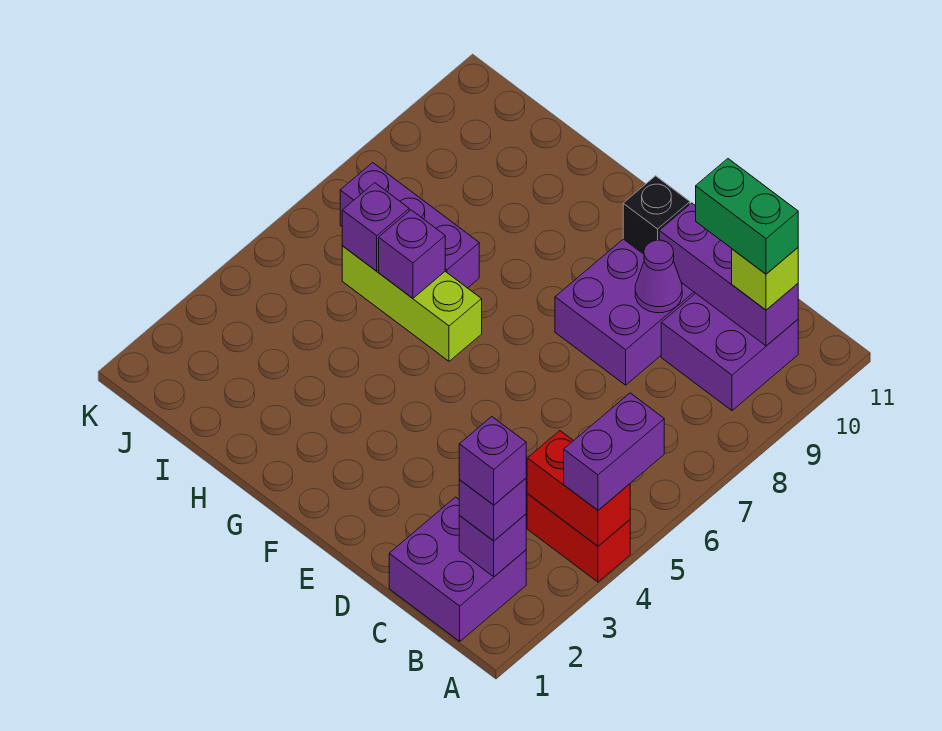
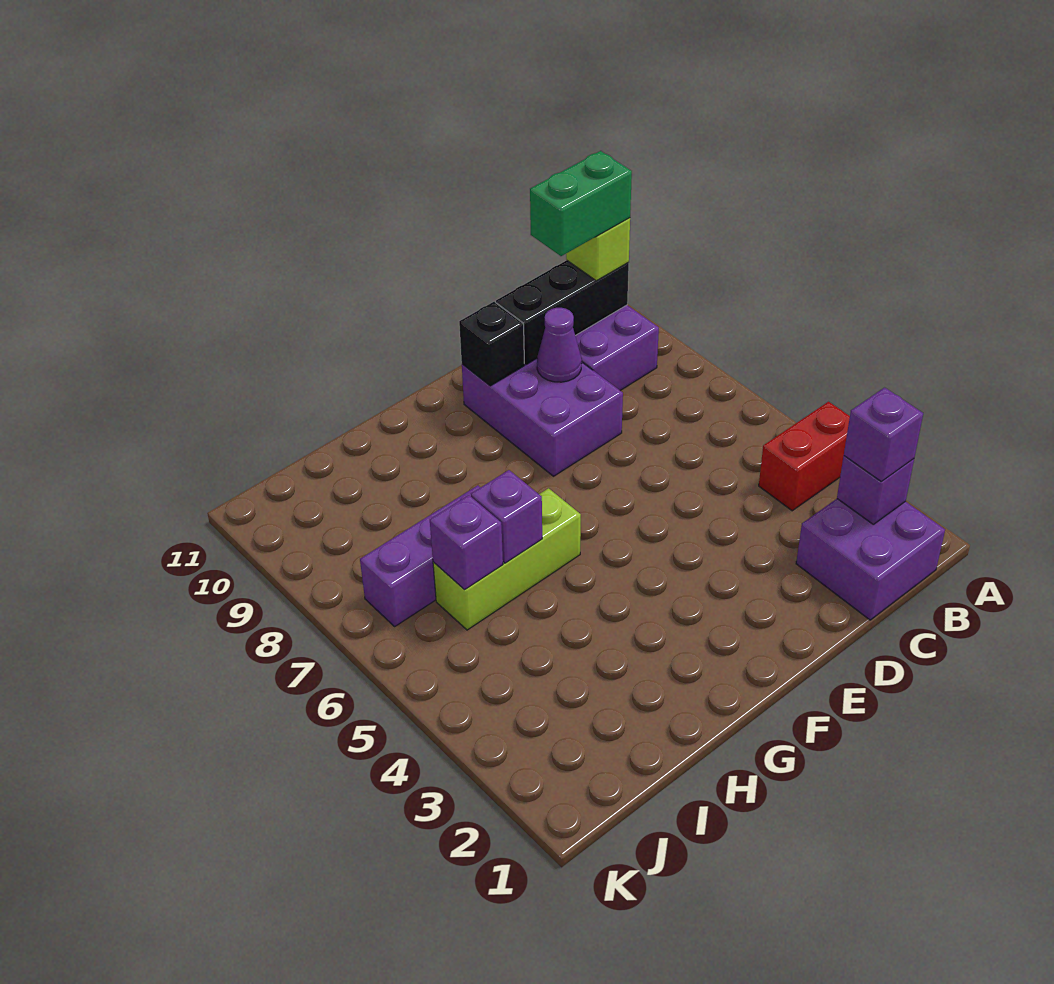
red 1x2 brick [527,431,630,546] -> none
purple 1x2 brick [564,393,664,510] -> none
purple 1x1 brick [459,417,526,505] -> none
purple 1x3 brick [659,203,798,346] -> black 1x3 brick [496,260,629,364]

